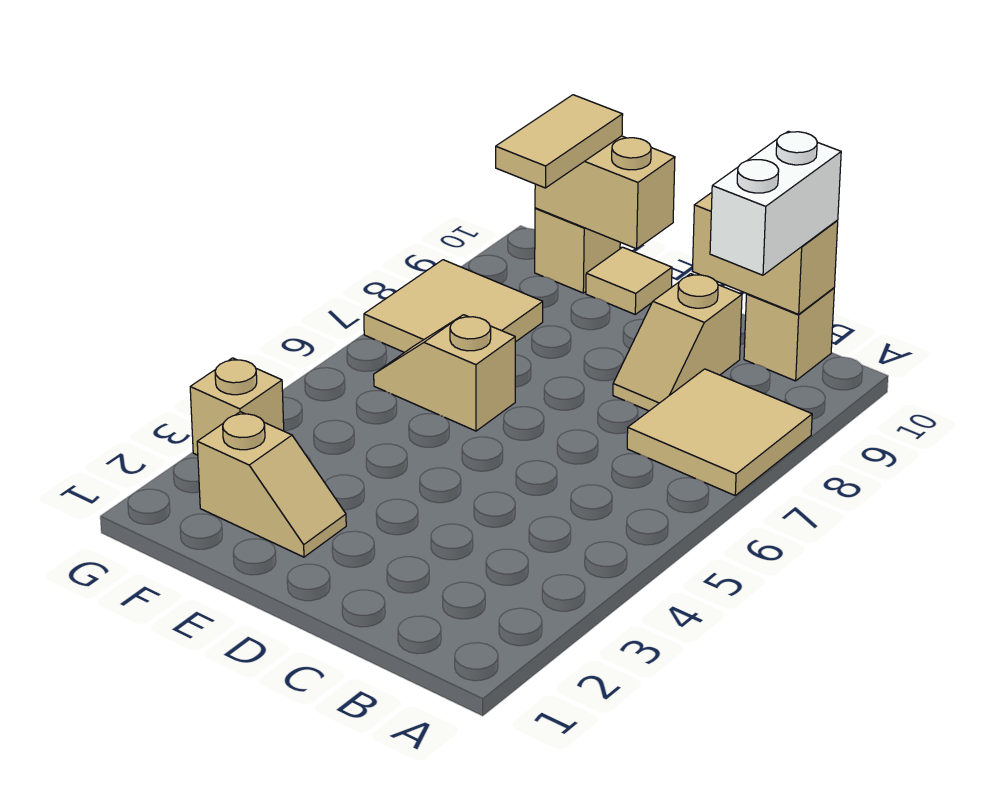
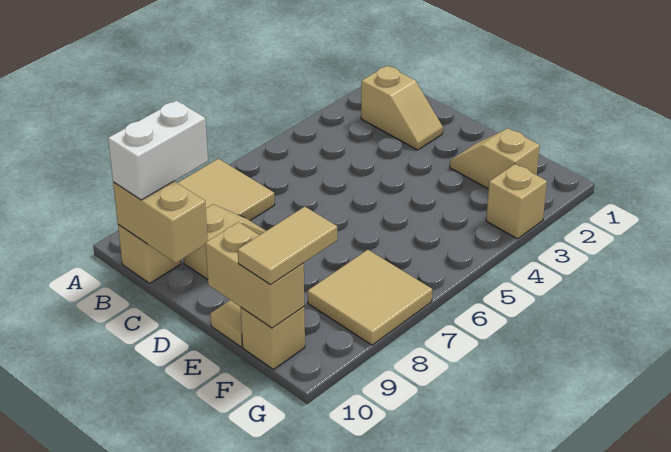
tan 1x2 slope [374,315,515,431] -> tan 1x2 slope moved to [361,66,443,150]

